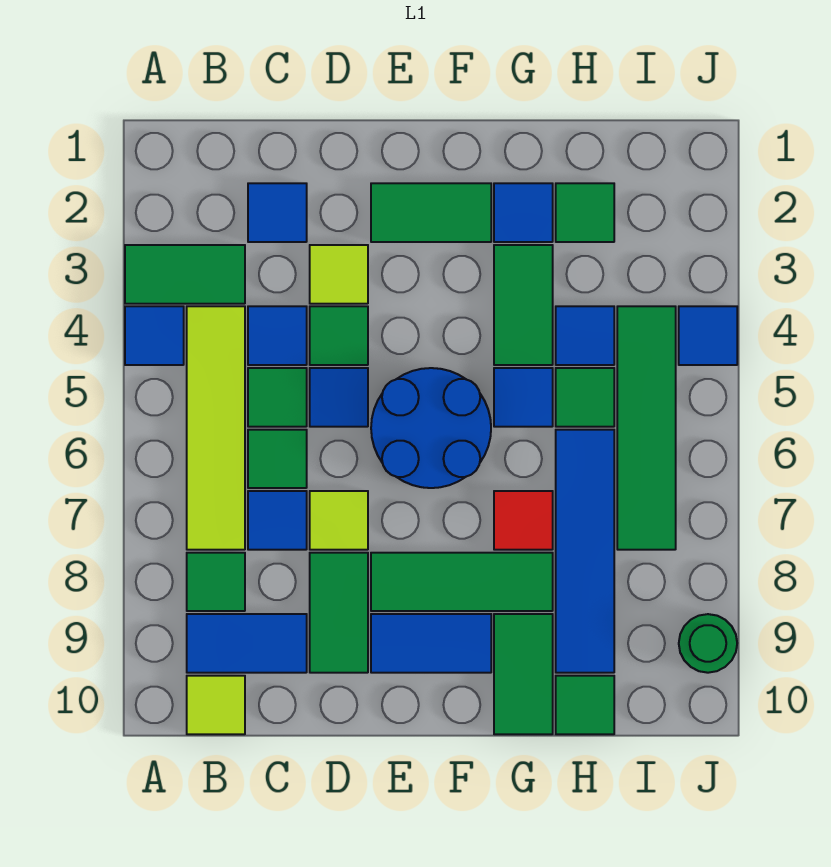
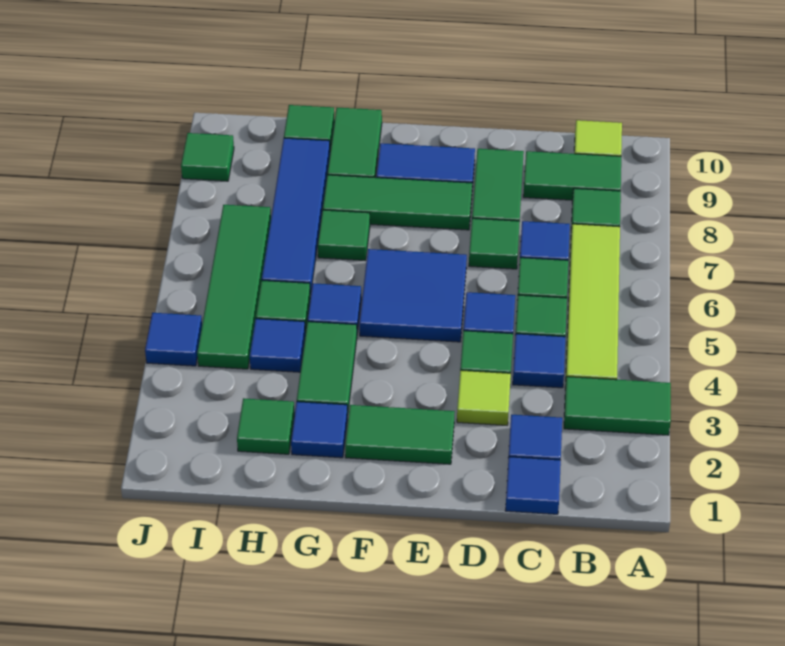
blue 1x1 tile [125,306,184,365] -> blue 1x1 tile moved to [505,457,561,514]
blue 1x2 tile [187,614,307,673] -> green 1x2 tile [523,151,621,200]
lime 1x1 tile [310,491,368,550] -> green 1x1 tile [469,218,520,269]
blue 2x2 round brick [371,368,491,488] -> blue 2x2 tile [359,249,467,342]
red 1x1 tile [494,491,553,550] -> green 1x1 tile [318,210,370,261]
green 1x1 round brick [679,614,737,673] -> green 1x1 tile [181,133,234,181]

